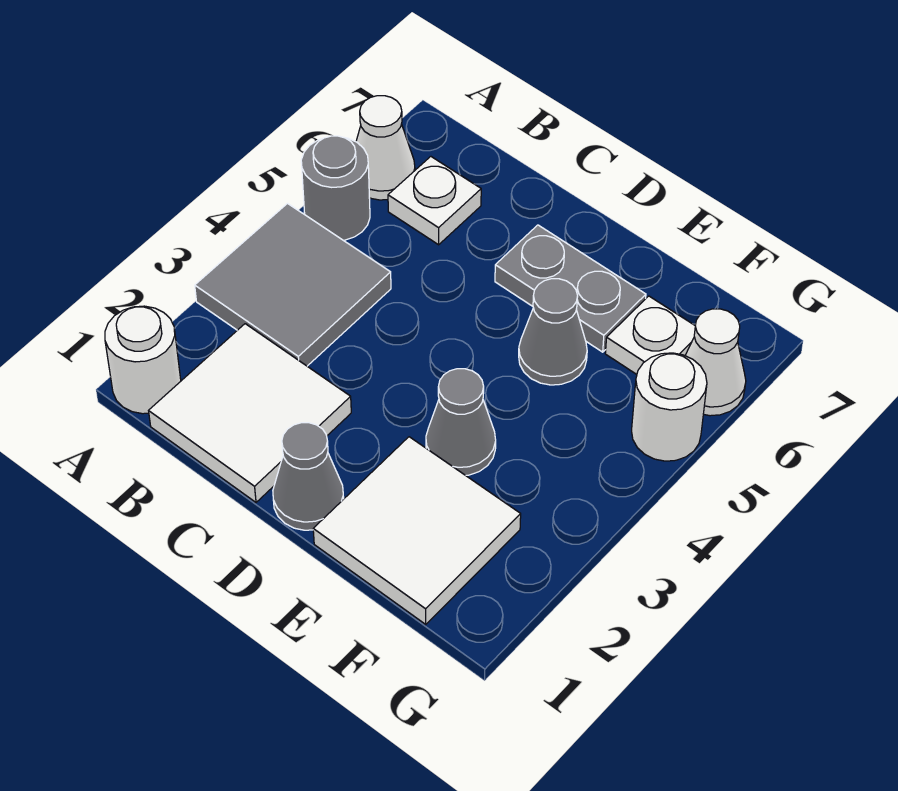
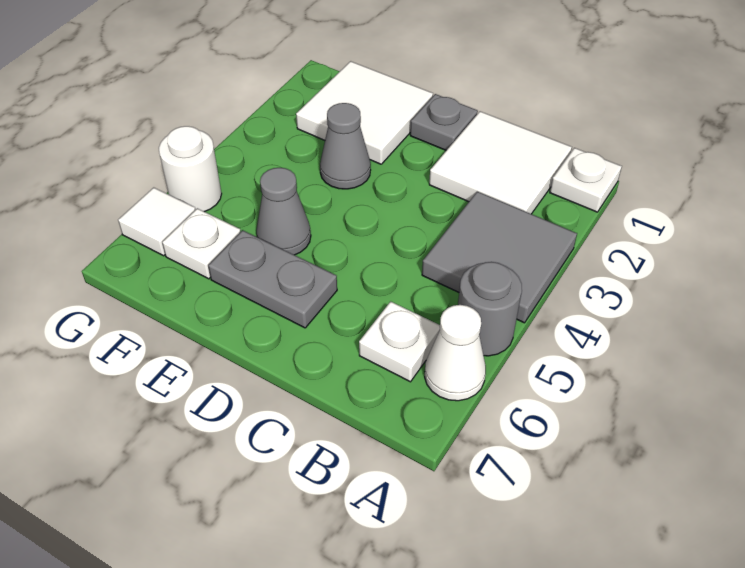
white 1x1 round brick [105,306,181,414] -> white 1x1 plate [550,148,622,212]
grey 1x1 cone [273,423,344,530] -> grey 1x1 plate [410,94,478,150]
white 1x1 cone [685,309,746,416] -> white 1x1 tile [118,188,195,256]

